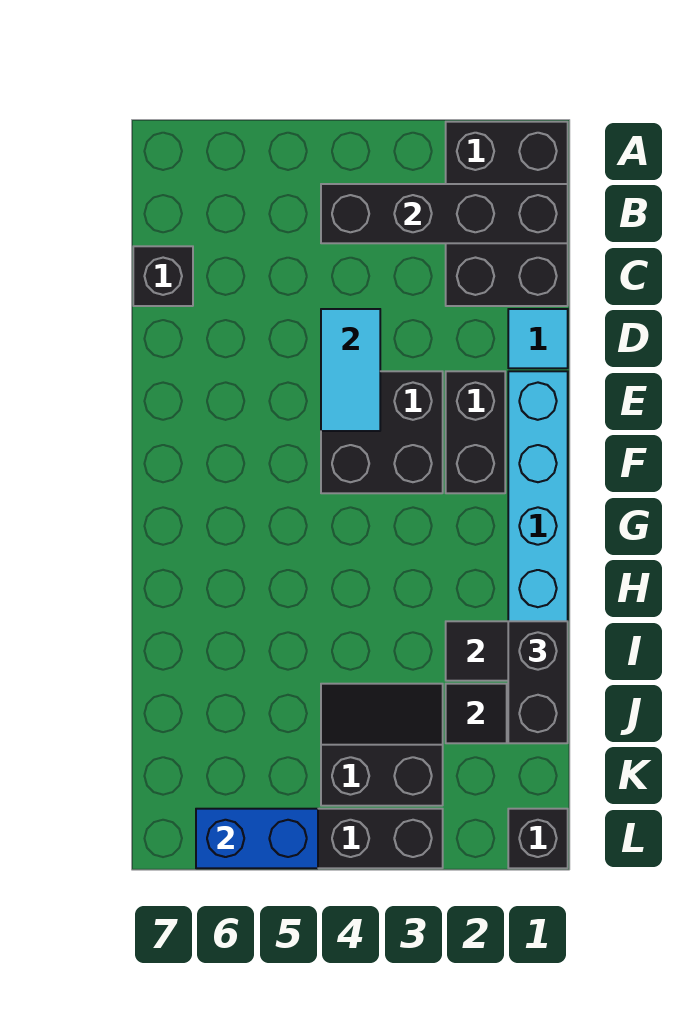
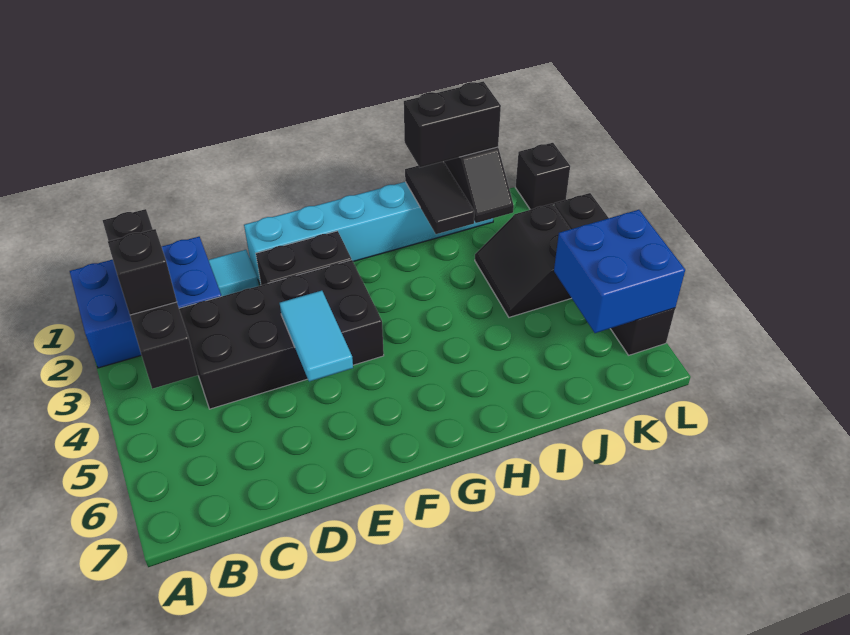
black 2x3 brick [446,122,568,306] -> blue 2x3 brick [70,237,221,368]
black 1x1 brick [133,246,193,306] -> black 1x1 brick moved to [108,229,177,315]
cyan 1x2 tile [321,309,380,431] -> cyan 1x2 tile turned to [280,291,353,382]
black 2x2 brick [321,371,443,493] -> black 2x4 brick [179,260,384,409]
blue 1x2 brick [196,809,318,868] -> blue 2x2 brick [554,210,685,333]

